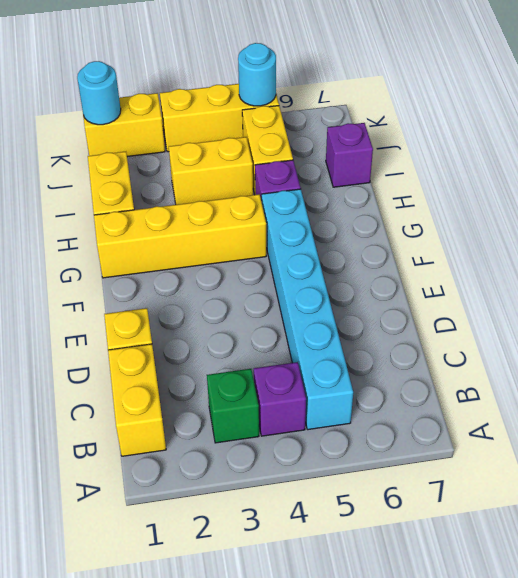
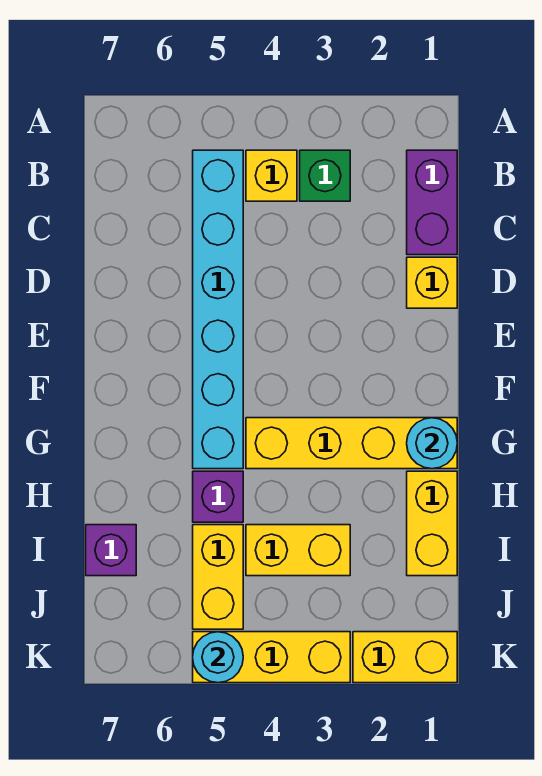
yellow 1x2 brick [108,344,166,456] -> purple 1x2 brick [407,150,457,255]
purple 1x1 brick [254,362,306,436] -> yellow 1x1 brick [246,150,297,201]
cyan 1x1 round brick [77,61,121,125] -> cyan 1x1 round brick moved to [407,418,457,469]

